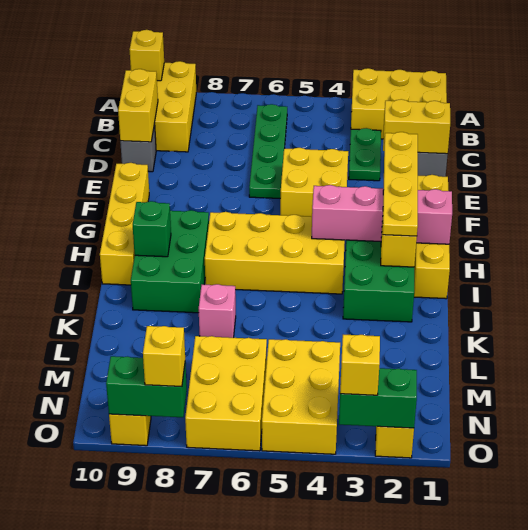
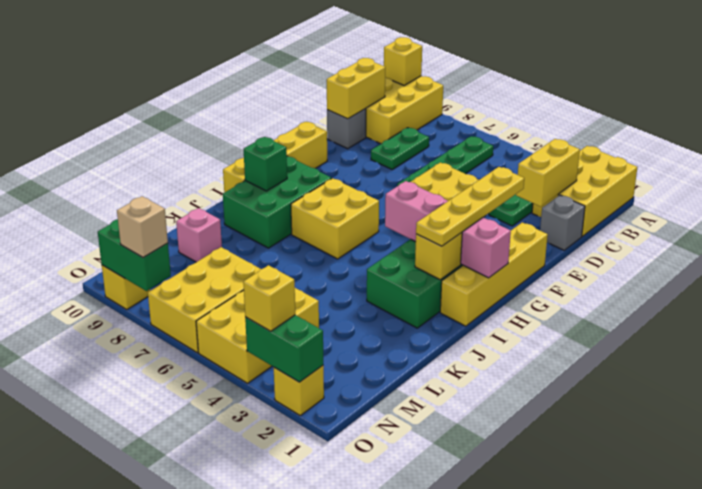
yellow 2x3 brick [351,68,447,139] -> yellow 2x3 brick turned to [532,146,637,236]
none -> green 1x2 plate [371,128,429,169]
yellow 1x2 brick [383,99,450,154] -> yellow 1x2 brick turned to [516,139,580,207]
yellow 2x4 brick [205,212,345,294] -> yellow 2x2 brick [291,178,379,259]
pink 1x1 brick [199,284,236,338] -> pink 1x1 brick moved to [176,208,222,262]
yellow 1x1 brick [143,326,185,387] -> tan 1x1 brick [117,196,168,257]

